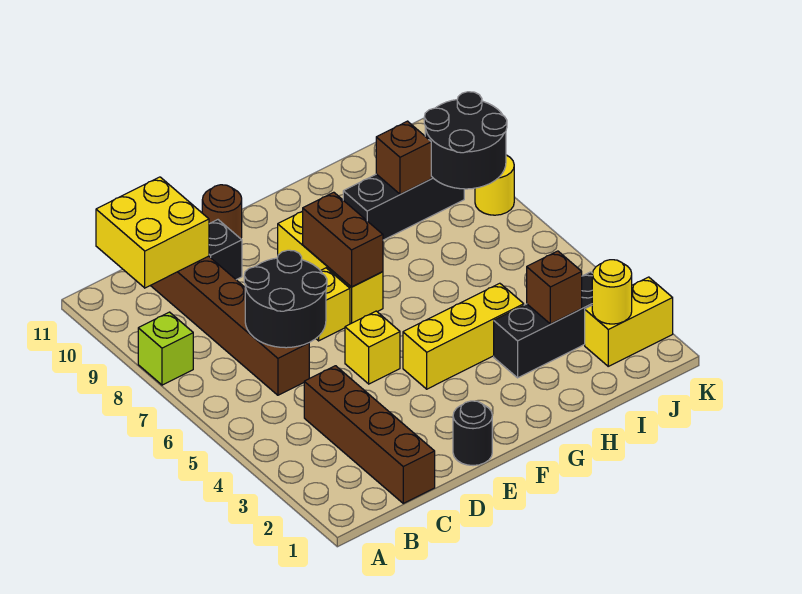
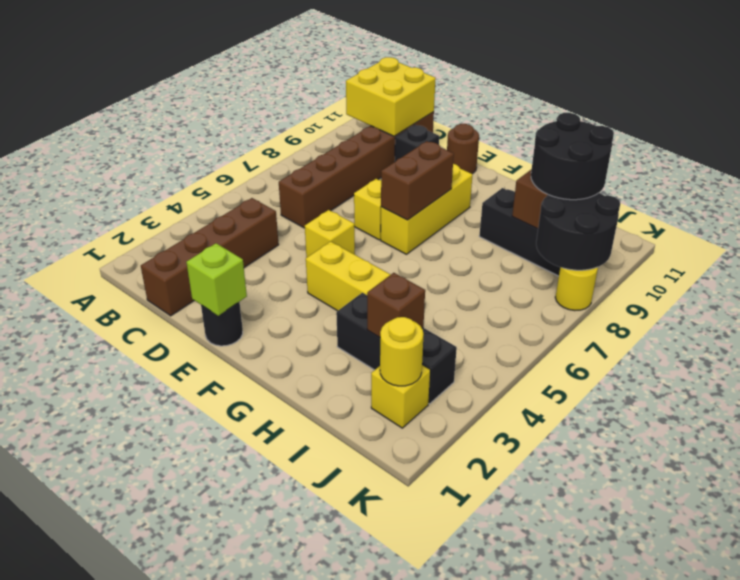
lime 1x1 brick [138,312,193,385] -> lime 1x1 brick moved to [186,243,247,316]
black 2x2 round brick [244,250,327,348] -> black 2x2 round brick moved to [531,113,614,200]
yellow 1x2 brick [585,277,673,366] -> yellow 1x1 brick [371,365,430,428]

